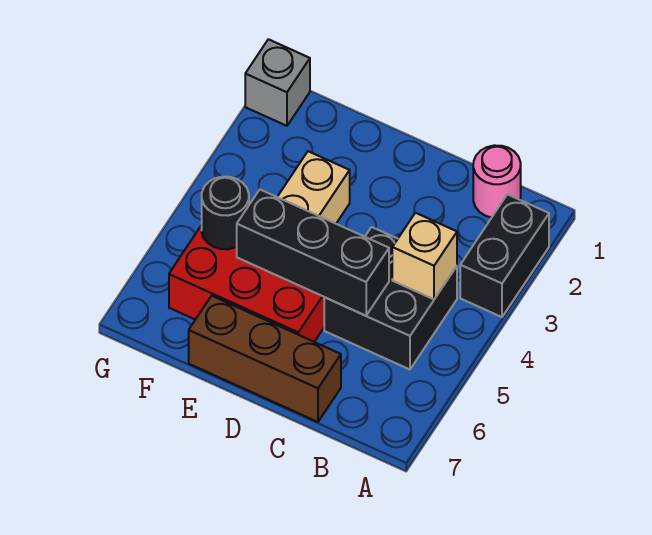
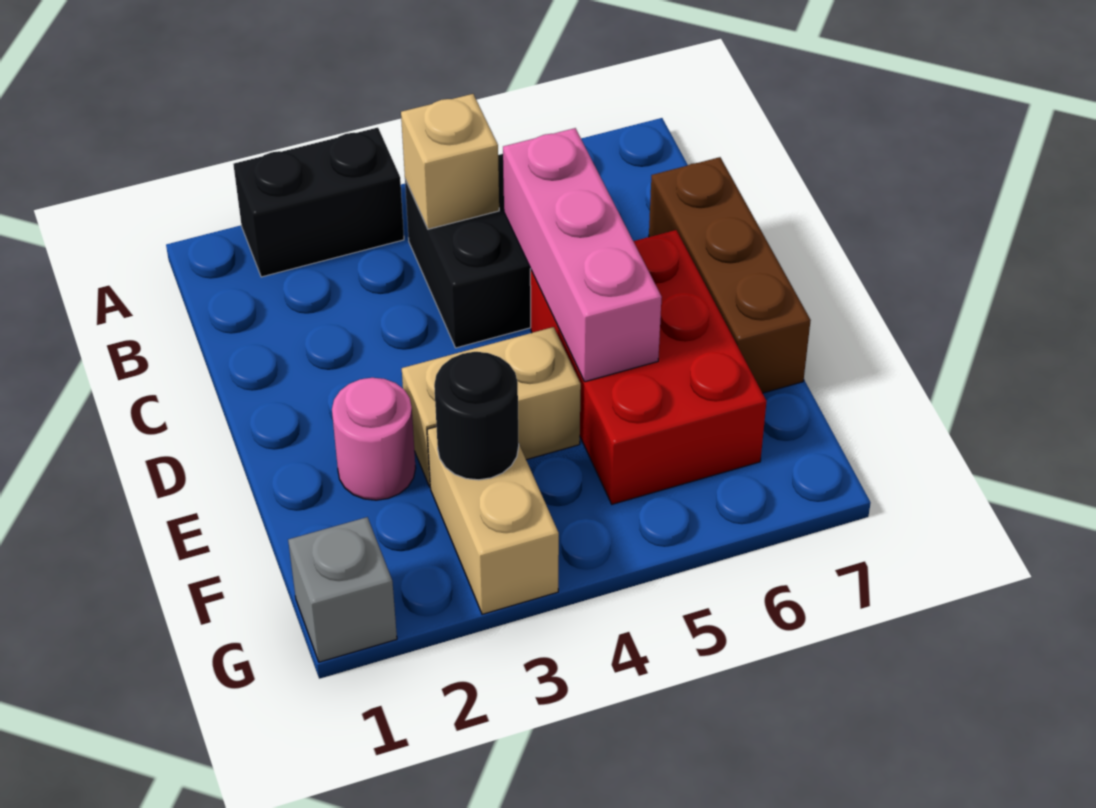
pink 1x1 round brick [473,145,521,218] -> pink 1x1 round brick moved to [332,378,416,500]
black 1x3 brick [237,190,389,316] -> pink 1x3 brick [503,128,662,382]
none -> tan 1x2 brick [427,427,559,614]
black 1x1 round brick [202,177,249,249] -> black 1x1 round brick moved to [434,352,519,480]

